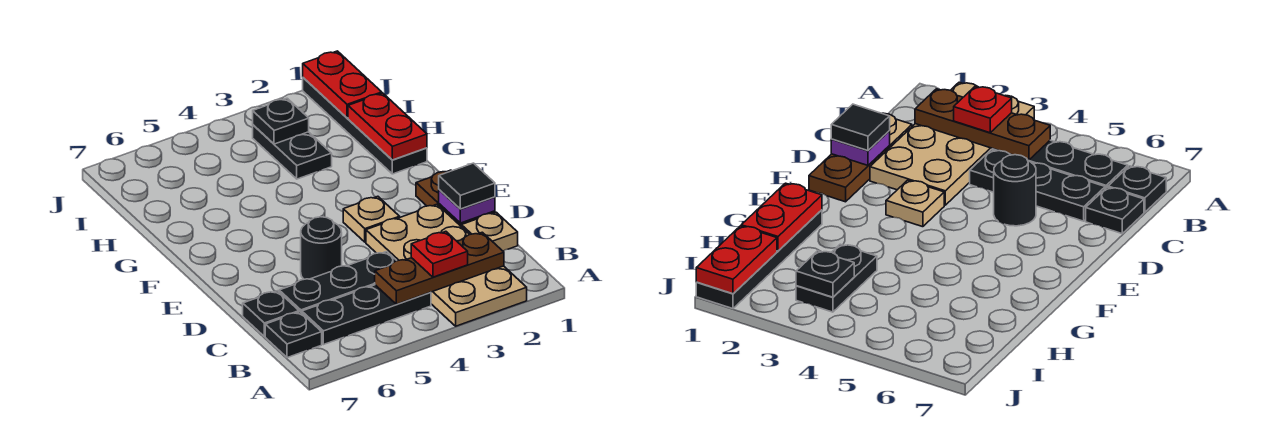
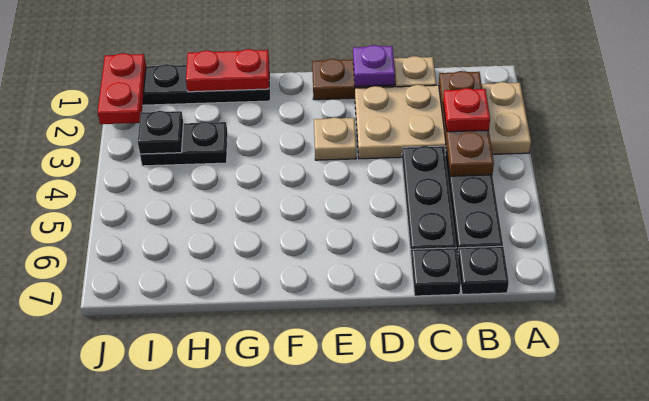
black 1x1 tile [439,163,495,209] -> none
black 1x1 round brick [301,217,342,279] -> none
red 1x2 plate [303,51,382,118] -> red 1x2 plate turned to [98,53,146,124]

